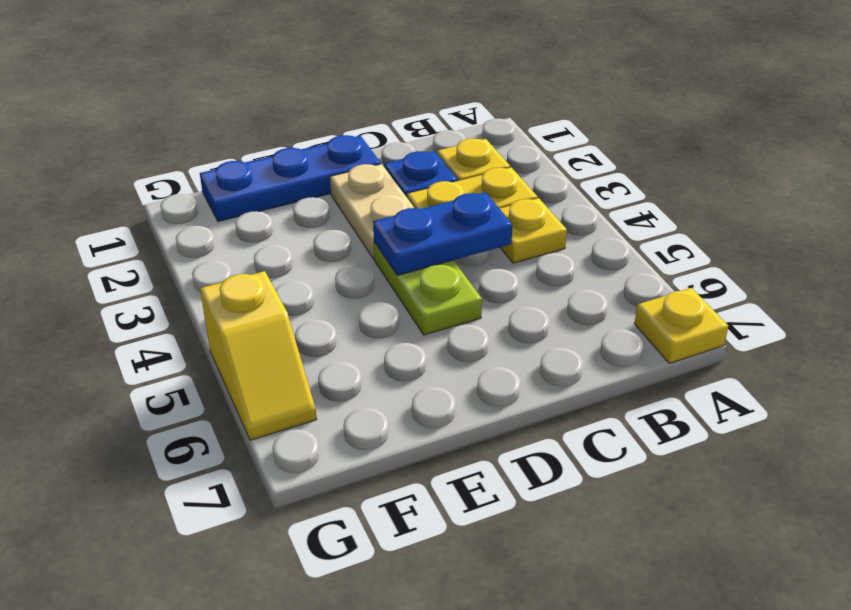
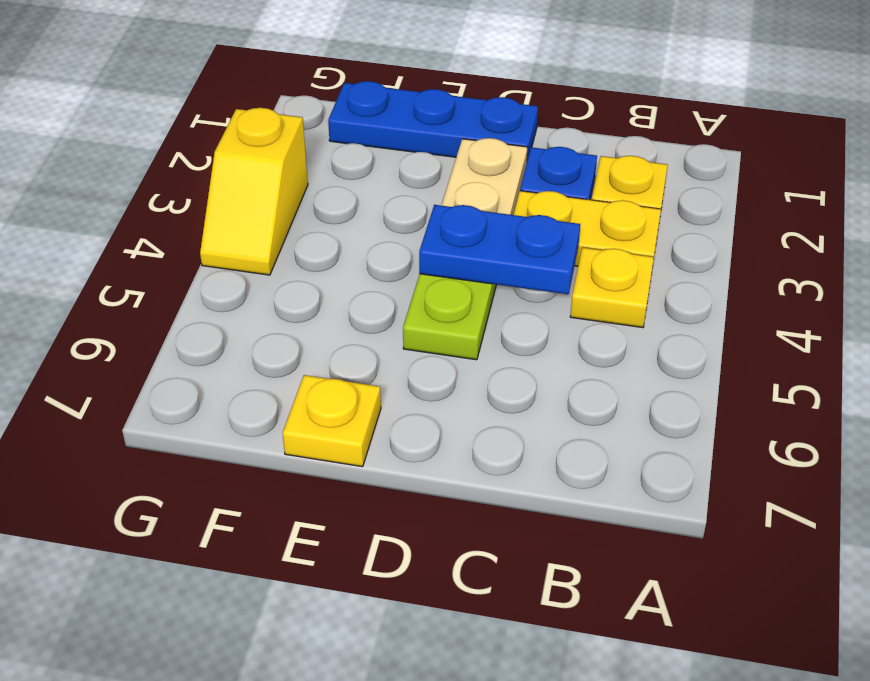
yellow 1x1 plate [634,288,728,363] -> yellow 1x1 plate moved to [283,375,381,467]
yellow 1x2 slope [200,271,317,440] -> yellow 1x2 slope moved to [200,108,308,275]

